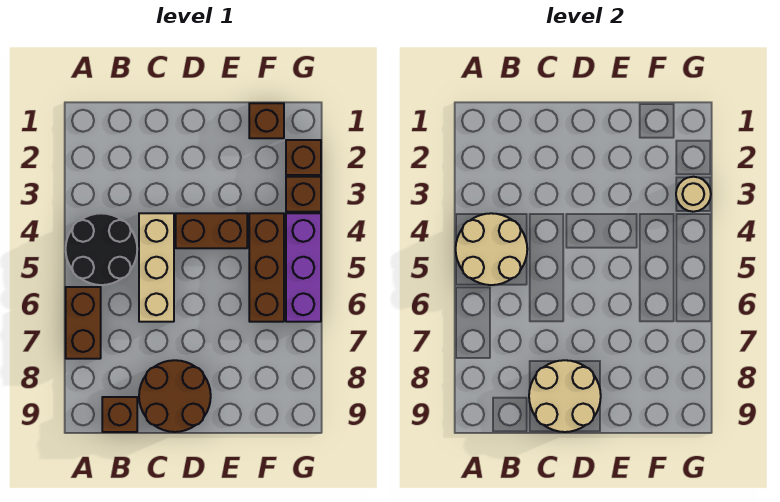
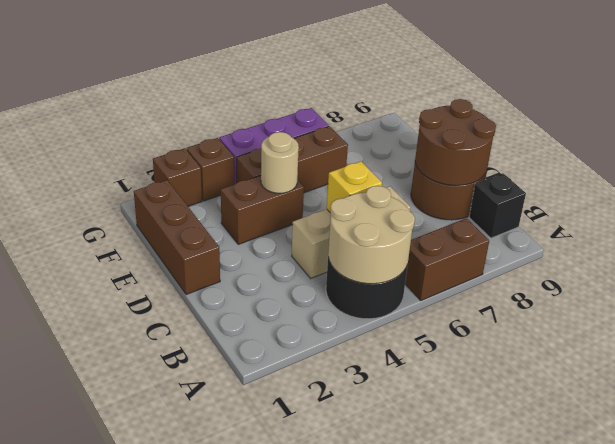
brown 1x1 brick [102,397,137,432] -> black 1x1 brick [469,173,526,238]
none -> yellow 1x1 brick [327,161,382,212]
tan 2x2 round brick [529,360,601,432] -> brown 2x2 round brick [415,99,496,186]
brown 1x2 brick [176,213,247,248] -> brown 1x2 brick turned to [221,176,304,244]
brown 1x1 brick [249,103,284,138] -> brown 1x3 brick [134,180,220,295]
tan 1x1 round brick [676,177,711,212] -> tan 1x1 round brick moved to [261,132,299,193]

